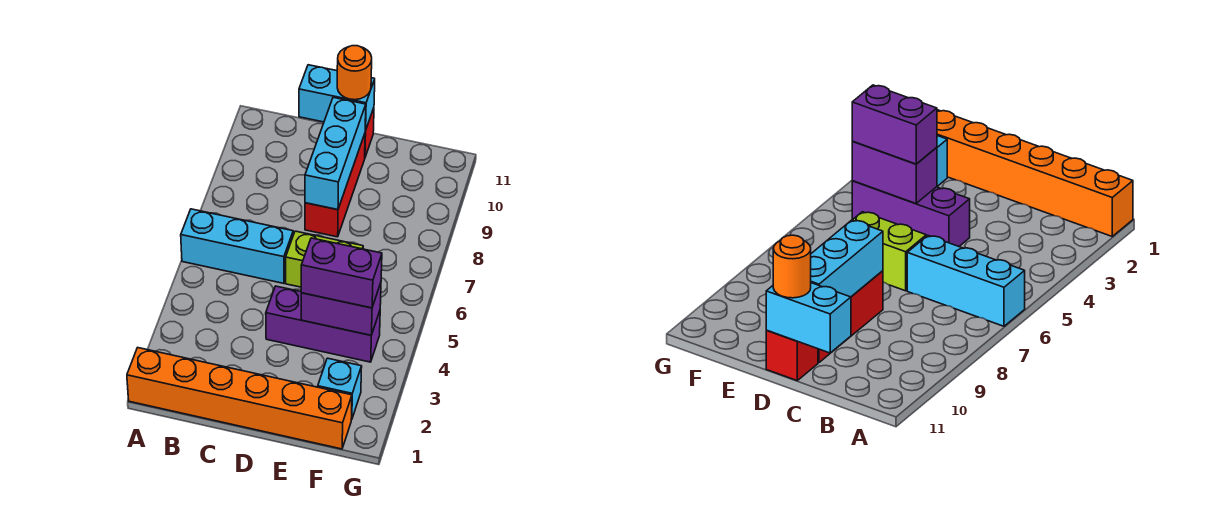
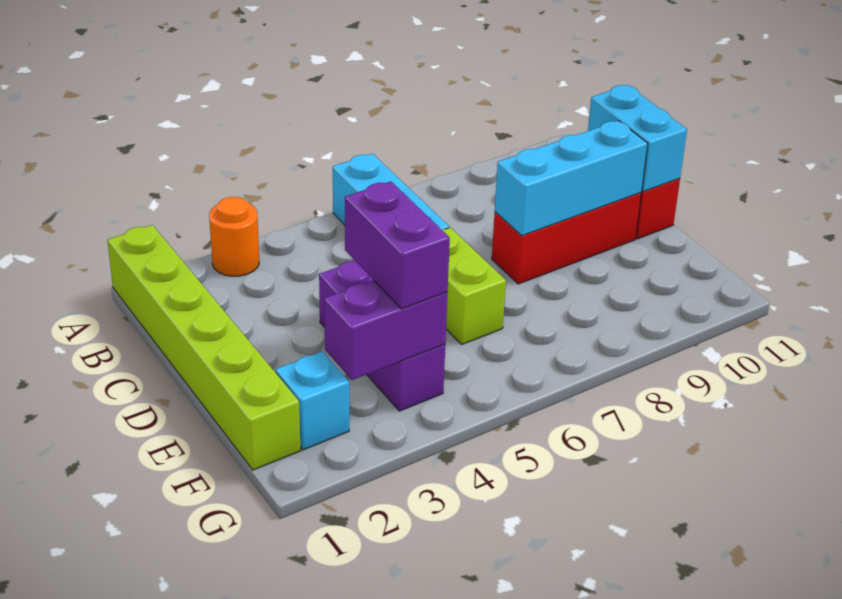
orange 1x6 brick [127,348,352,449] -> lime 1x6 brick [107,225,301,470]
orange 1x1 round brick [337,46,372,100] -> orange 1x1 round brick moved to [209,197,259,276]
purple 1x2 brick [301,283,381,335] -> purple 1x2 brick turned to [324,280,448,380]

